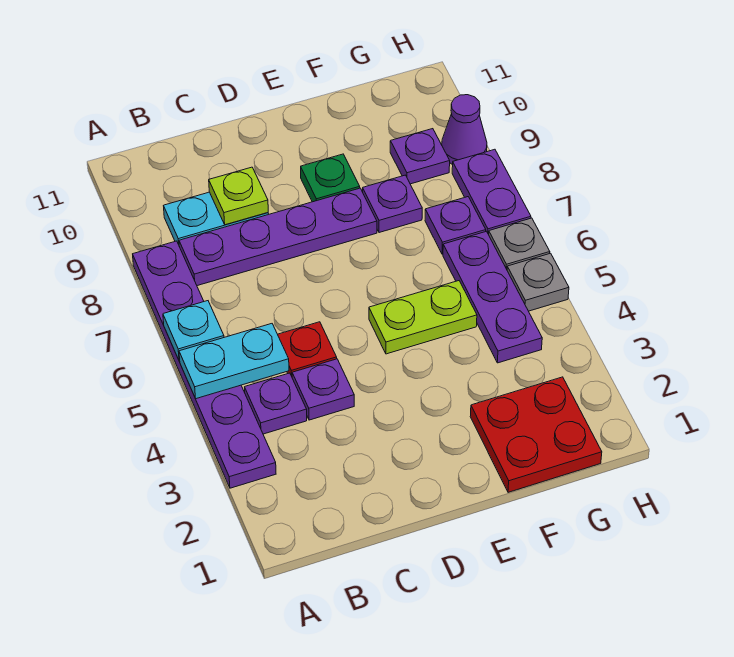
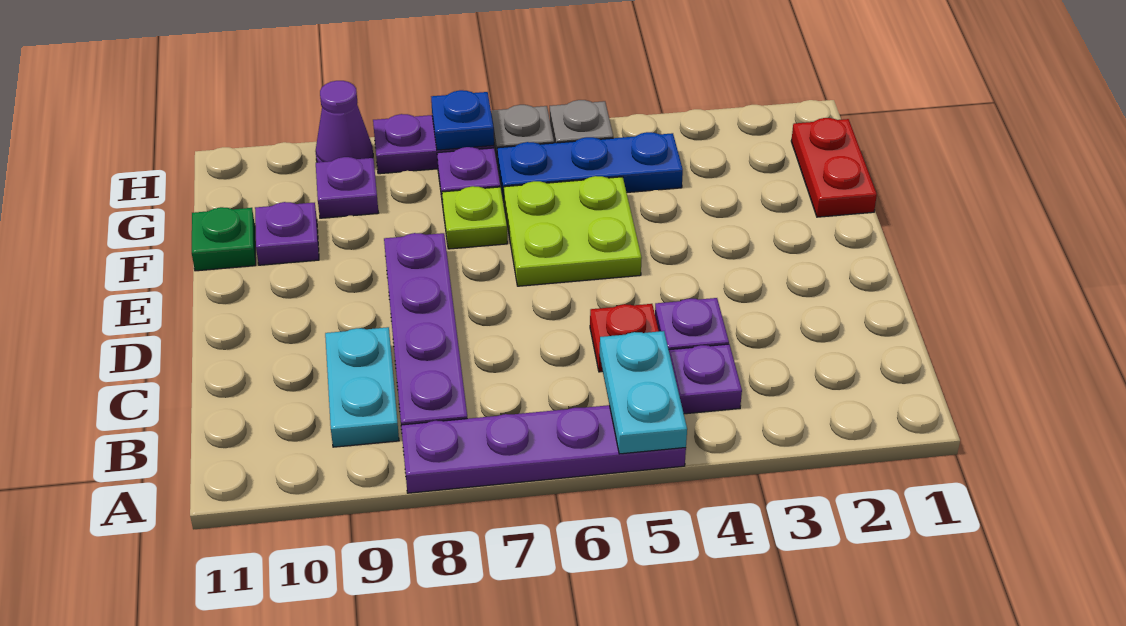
purple 1x6 plate [133,241,276,488] -> purple 1x4 plate [401,405,686,493]
cyan 1x1 plate [163,301,224,361] -> none
lime 1x1 plate [209,167,268,225] -> lime 1x1 plate moved to [442,186,507,249]
lime 1x2 plate [369,281,477,354] -> lime 2x2 plate [504,176,642,286]
green 1x1 plate [301,154,360,202] -> green 1x1 plate moved to [192,207,256,271]
red 2x2 plate [470,377,602,492] -> red 1x2 plate [791,118,877,217]
purple 1x1 plate [363,175,422,233] -> purple 1x1 plate moved to [255,202,319,265]
purple 1x3 plate [443,231,542,363] -> blue 1x3 plate [497,132,683,200]
none -> blue 1x1 plate [431,90,494,150]

